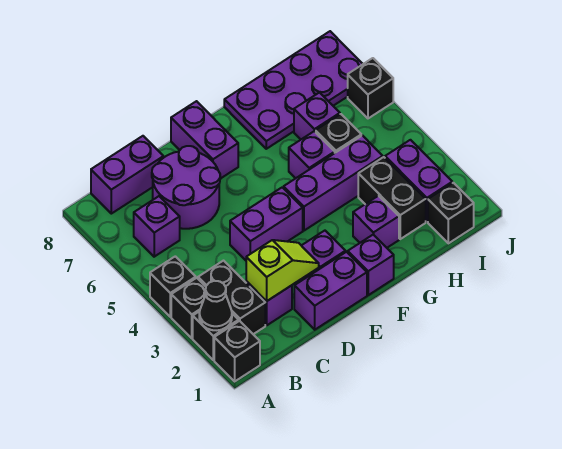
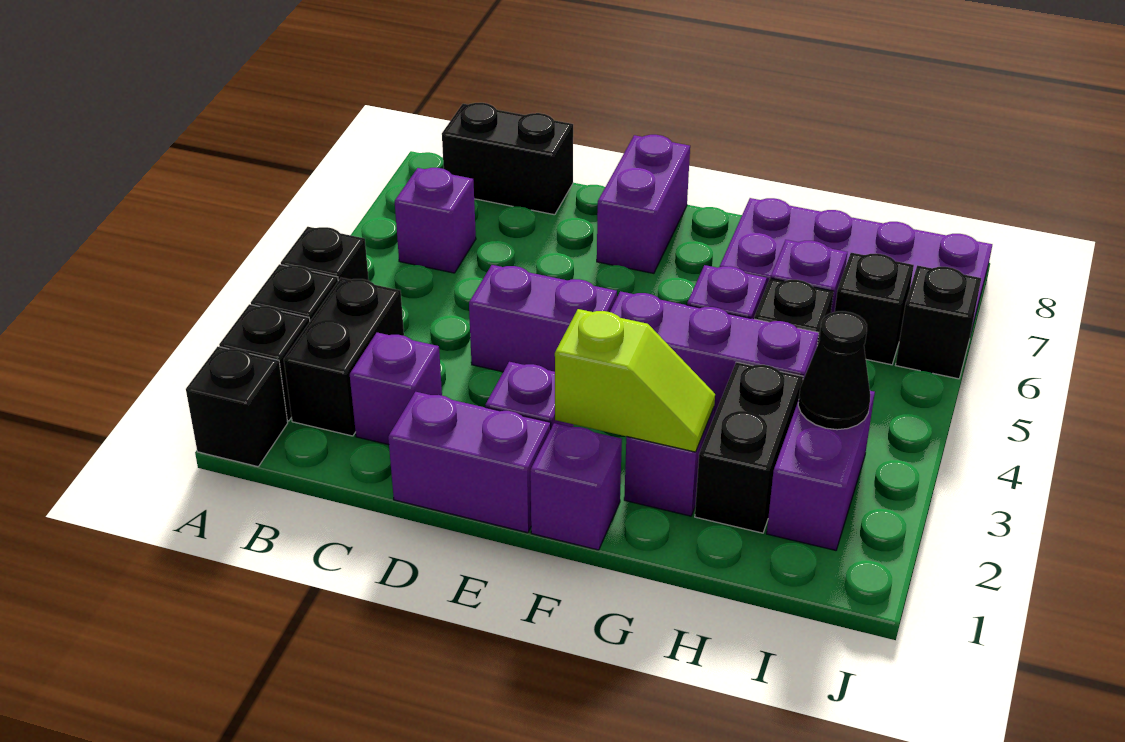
black 1x1 cone [199,281,232,330] -> black 1x1 cone moved to [798,311,870,430]
purple 1x2 brick [91,136,163,214] -> black 1x2 brick [442,103,573,215]
lime 1x2 slope [246,240,319,301] -> lime 1x2 slope moved to [555,309,715,452]
purple 2x2 round brick [152,146,220,229] -> none
black 1x1 brick [428,183,474,243] -> black 1x1 brick moved to [835,253,914,365]

